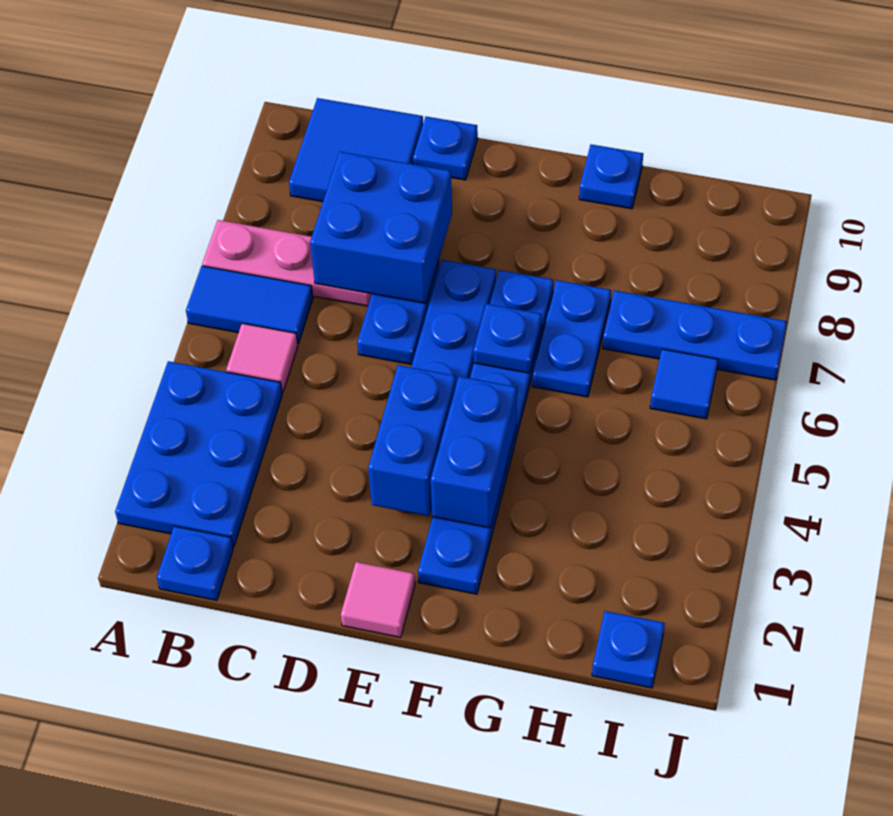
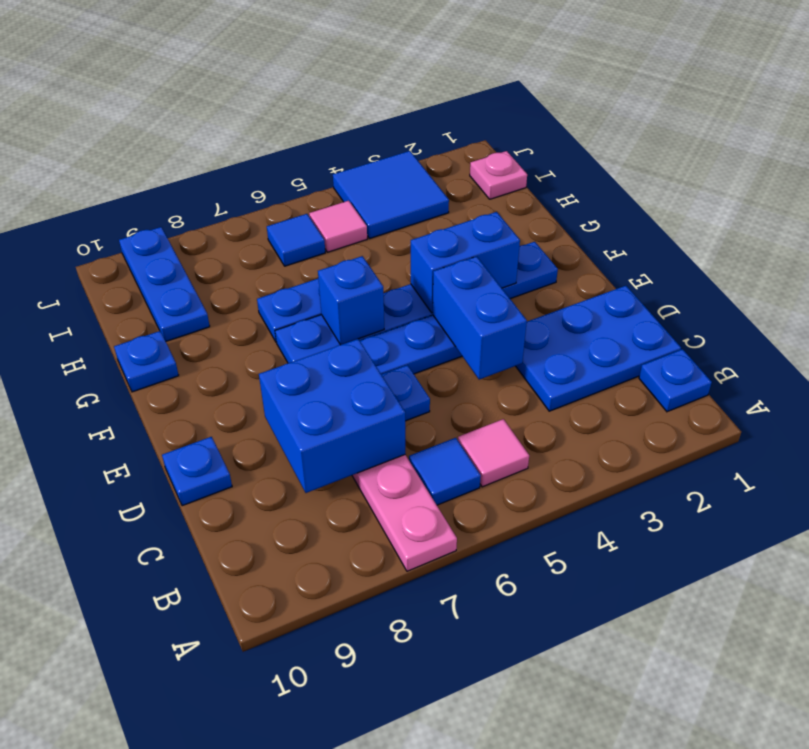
blue 2x3 plate [115,361,282,546] -> blue 2x3 plate moved to [516,286,681,411]
blue 1x2 tile [186,266,313,343] -> blue 1x1 tile [409,438,481,505]
blue 2x2 tile [289,98,423,202] -> blue 2x2 tile moved to [333,151,449,239]
pink 1x1 tile [341,562,415,637] -> pink 1x1 tile moved to [309,201,367,252]
blue 1x2 brick [368,365,456,516] -> blue 1x2 brick turned to [433,256,527,380]
blue 1x1 plate [474,304,542,373] -> blue 1x1 brick [318,256,384,345]
blue 1x3 plate [603,290,787,380] -> blue 1x3 plate moved to [119,227,210,341]
blue 1x1 plate [592,611,665,688] -> pink 1x1 plate [470,151,527,199]

